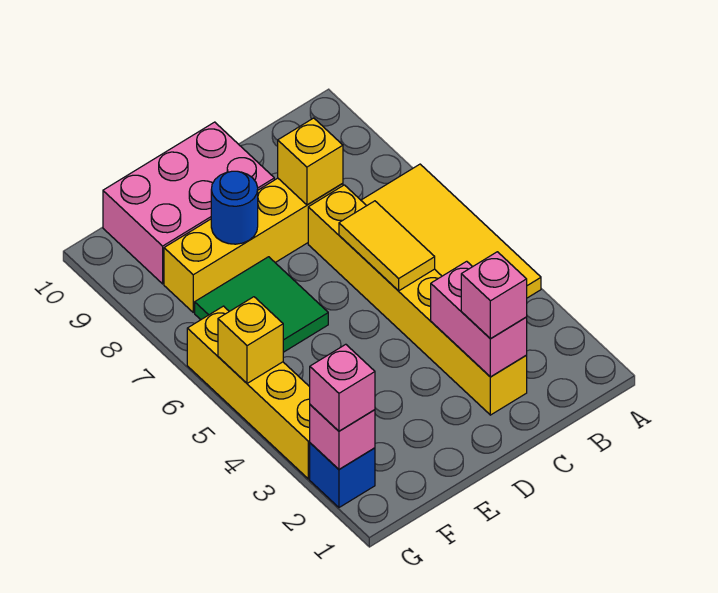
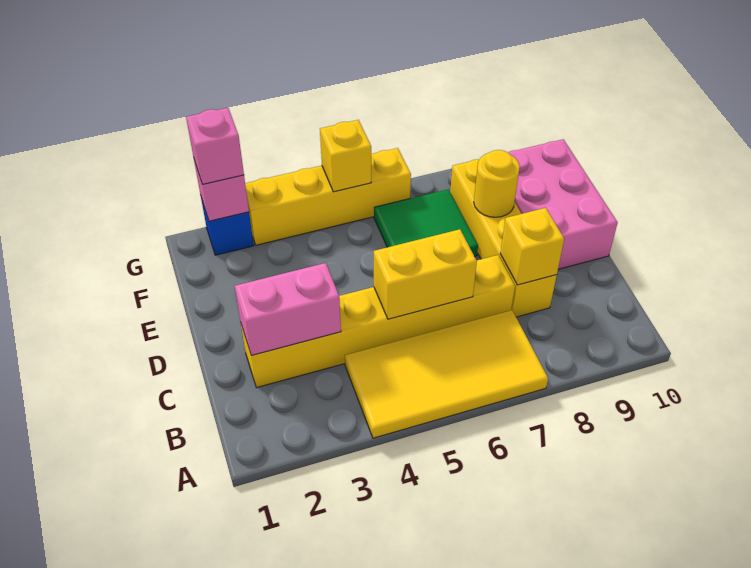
pink 1x1 brick [461,252,527,339] -> none
yellow 1x2 tile [339,201,435,291] -> yellow 1x2 brick [374,229,477,319]
blue 1x1 round brick [211,171,258,244] -> yellow 1x1 round brick [474,150,520,217]

